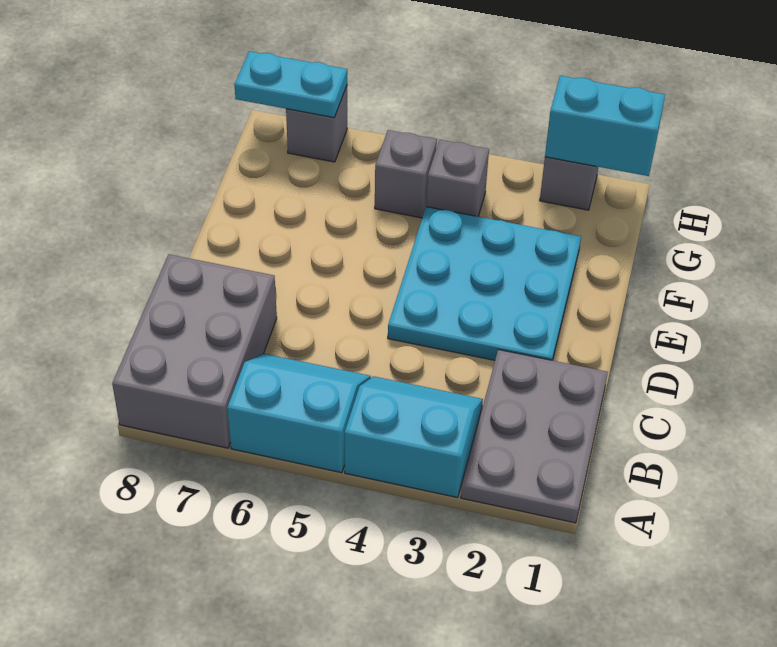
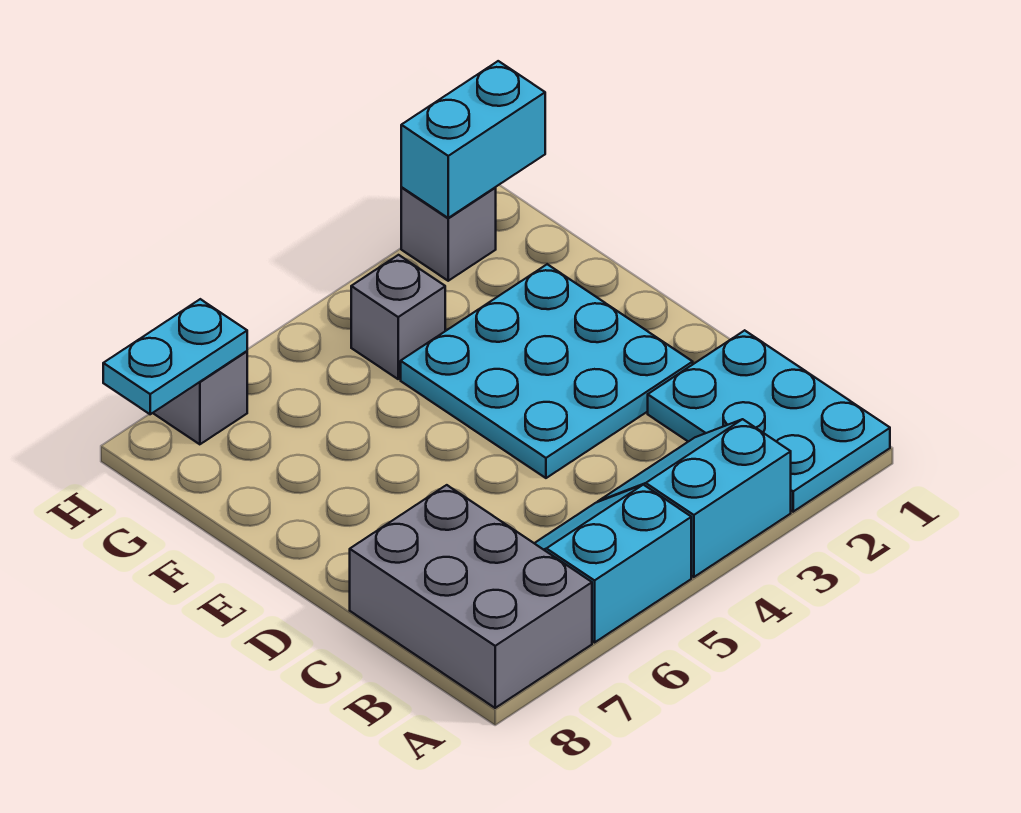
grey 2x3 plate [461,350,608,523] -> cyan 2x3 plate [648,330,890,512]
grey 1x1 brick [375,130,437,218] -> none

